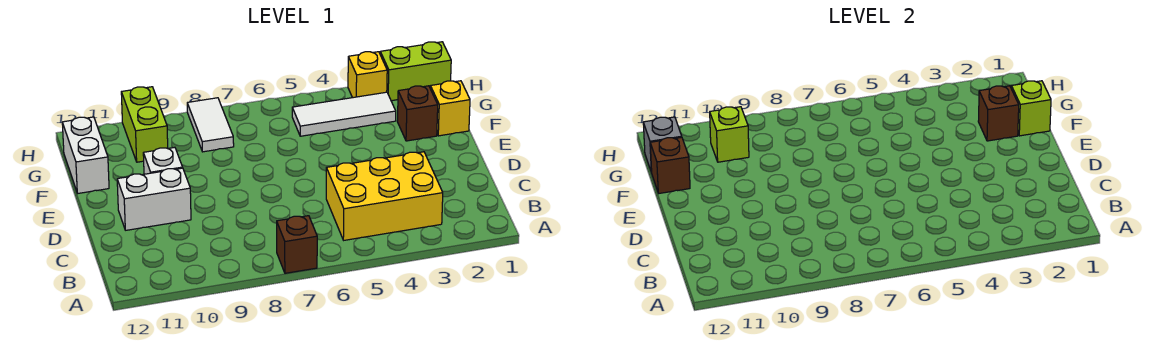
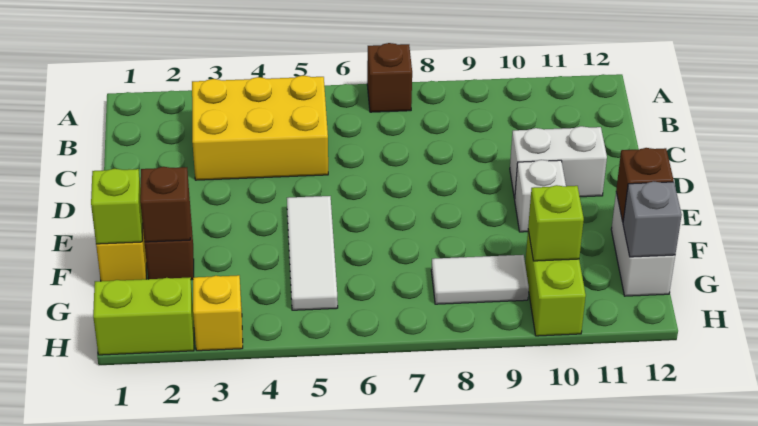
white 1x3 tile [292,92,396,136] -> white 1x3 tile turned to [287,196,338,310]
white 1x2 tile [187,98,234,152] -> white 1x2 tile turned to [431,255,529,304]

